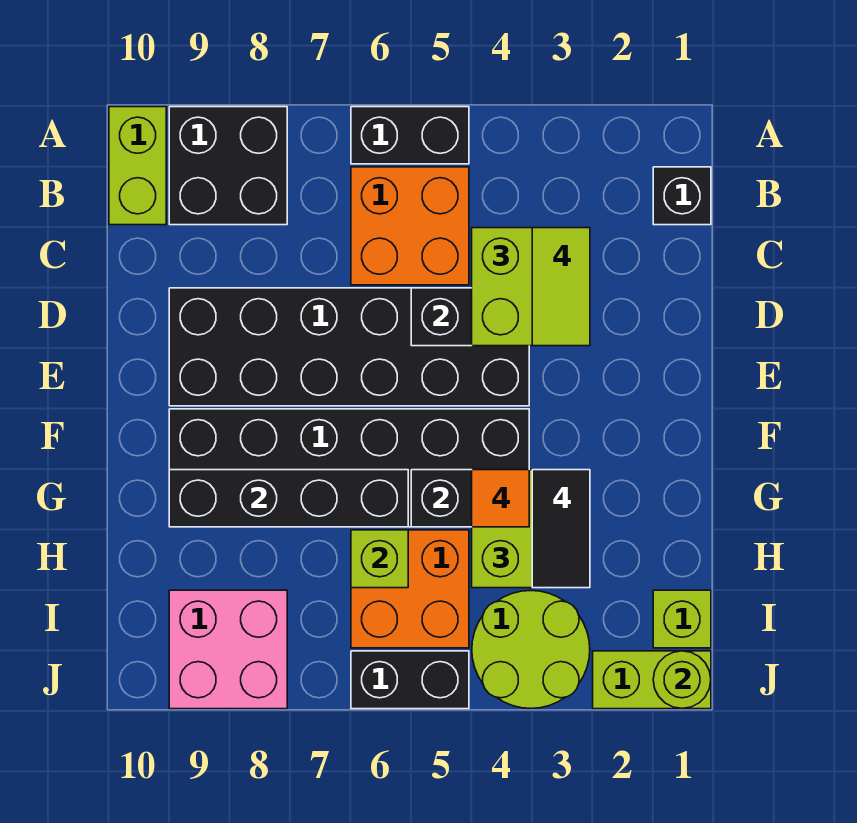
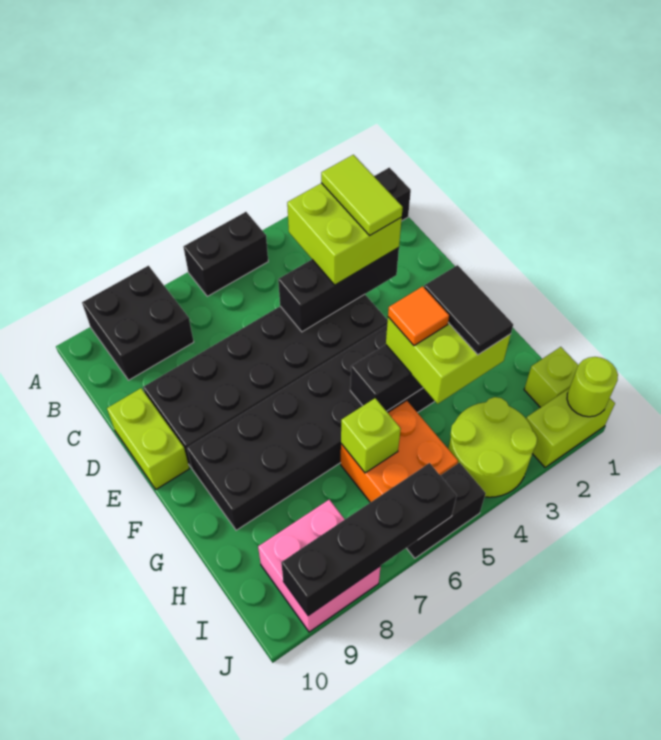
lime 1x2 brick [109,107,166,225] -> lime 1x2 brick moved to [107,388,189,489]
orange 2x2 brick [351,167,469,285] -> none
black 1x4 brick [169,470,408,527] -> black 1x4 brick moved to [281,463,457,616]

